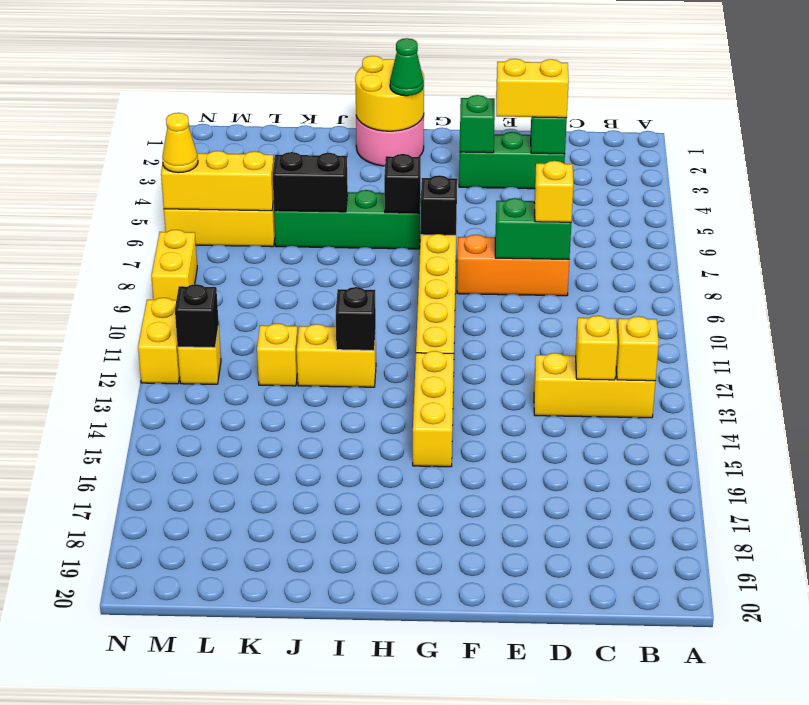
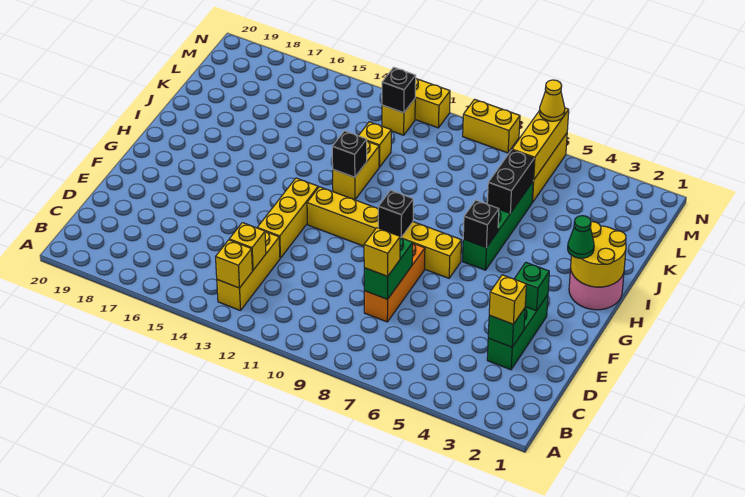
yellow 1x2 brick [496,59,569,118] -> yellow 1x1 brick [489,275,526,324]
black 1x1 brick [421,175,457,235] -> black 1x1 brick moved to [378,190,413,238]
yellow 1x3 brick [413,351,454,467] -> yellow 1x3 brick turned to [257,178,318,258]

